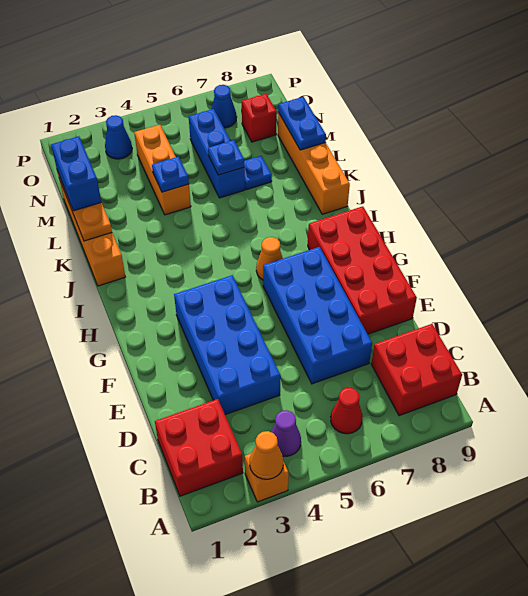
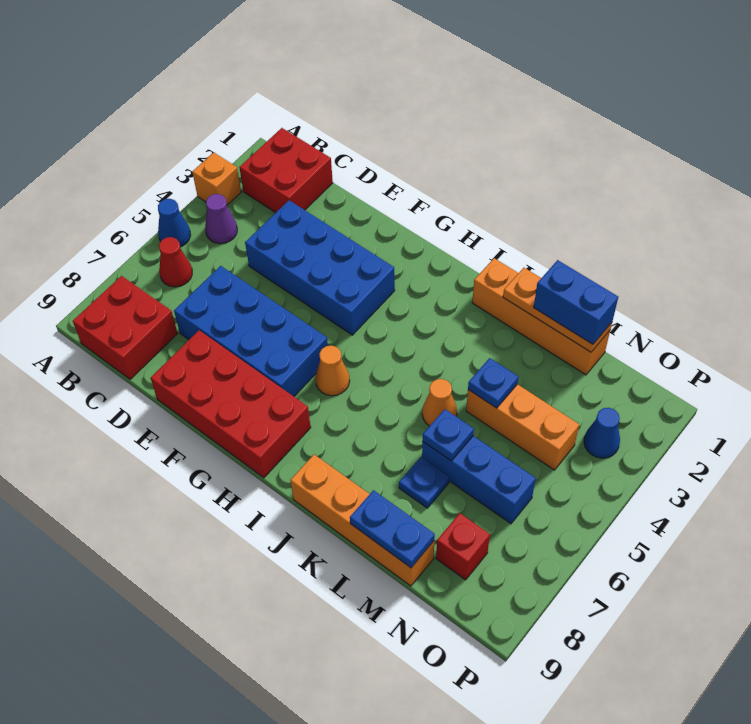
orange 1x1 cone [250,431,283,479] -> orange 1x1 cone moved to [422,379,457,426]
blue 1x1 cone [212,85,237,128] -> blue 1x1 cone moved to [158,199,191,247]

